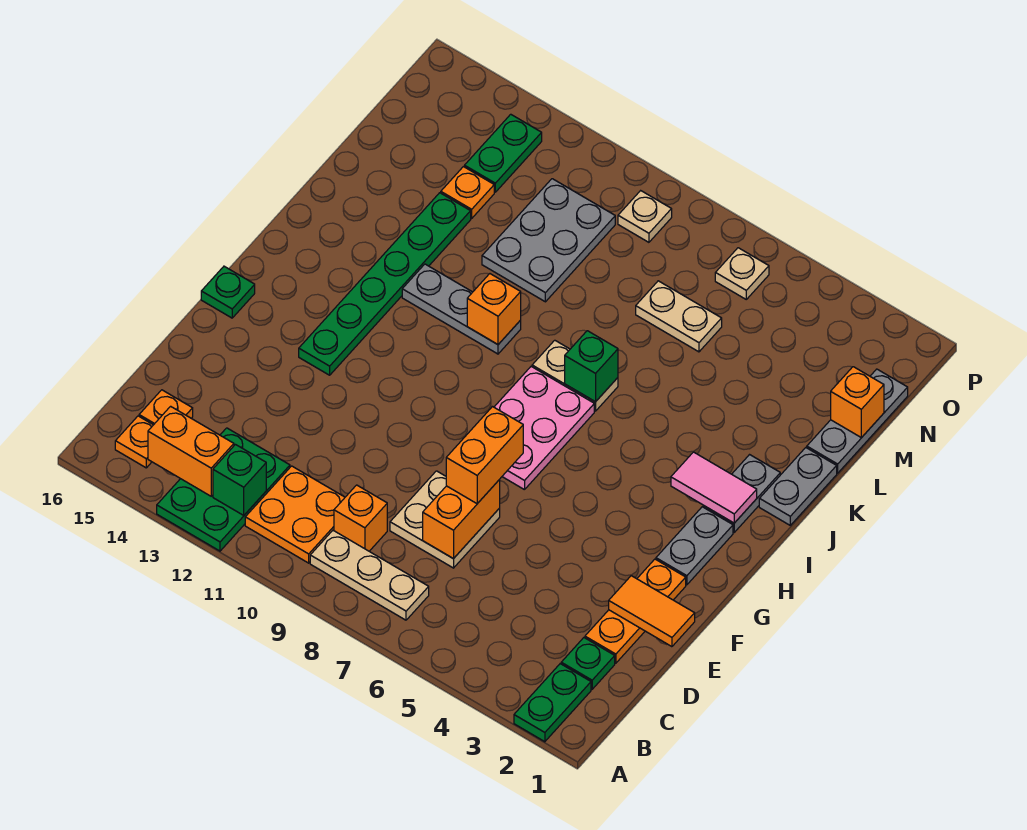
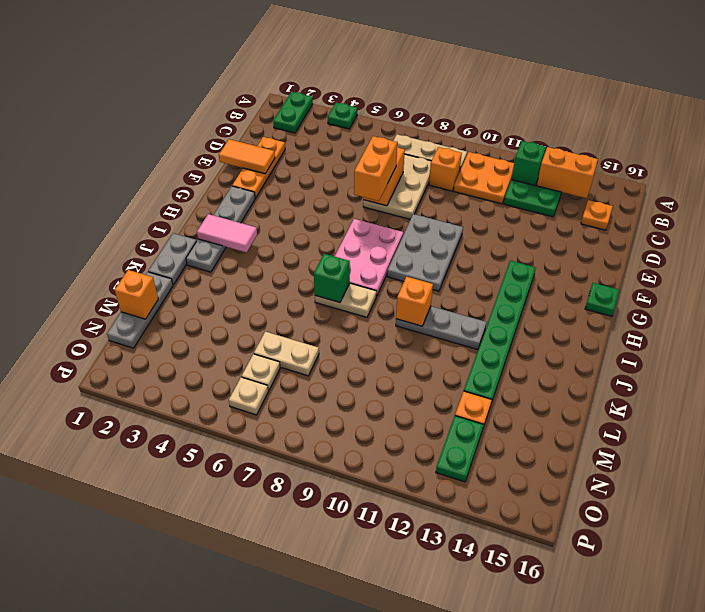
orange 1x1 plate [115,416,153,468] -> none
green 1x1 plate [561,638,615,689] -> green 1x1 plate moved to [328,102,357,129]
tan 2x2 plate [390,471,500,568] -> tan 2x3 plate [363,154,431,219]
grey 2x3 plate [482,179,615,302] -> grey 2x3 plate moved to [387,214,463,291]
tan 1x1 plate [618,191,672,242] -> tan 1x1 plate moved to [242,354,280,391]

